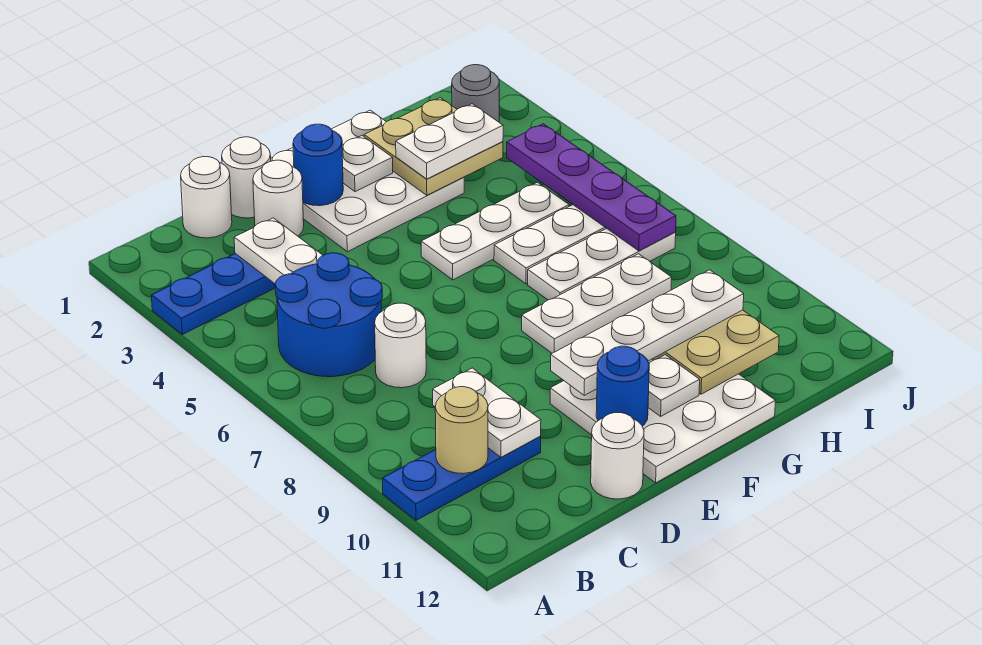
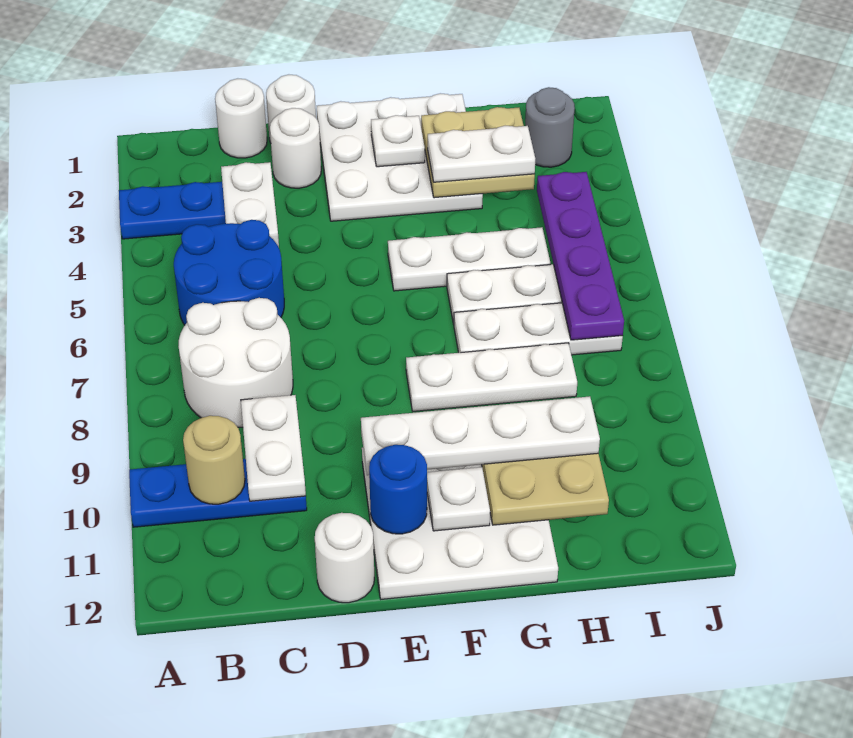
white 1x1 round brick [375,303,426,388] -> white 2x2 round brick [179,298,293,427]
blue 1x1 round brick [293,124,343,206] -> none

